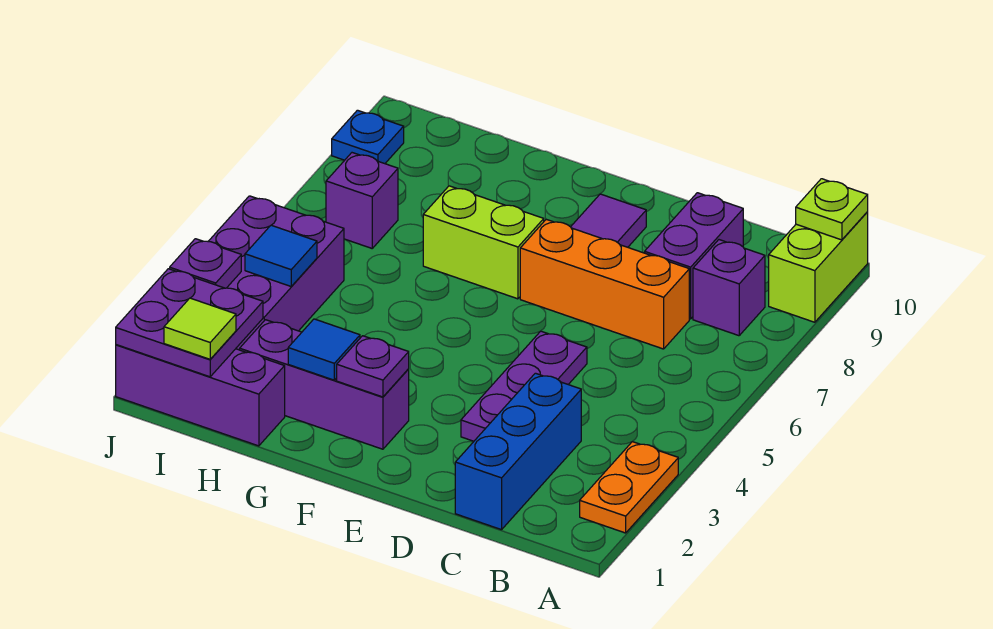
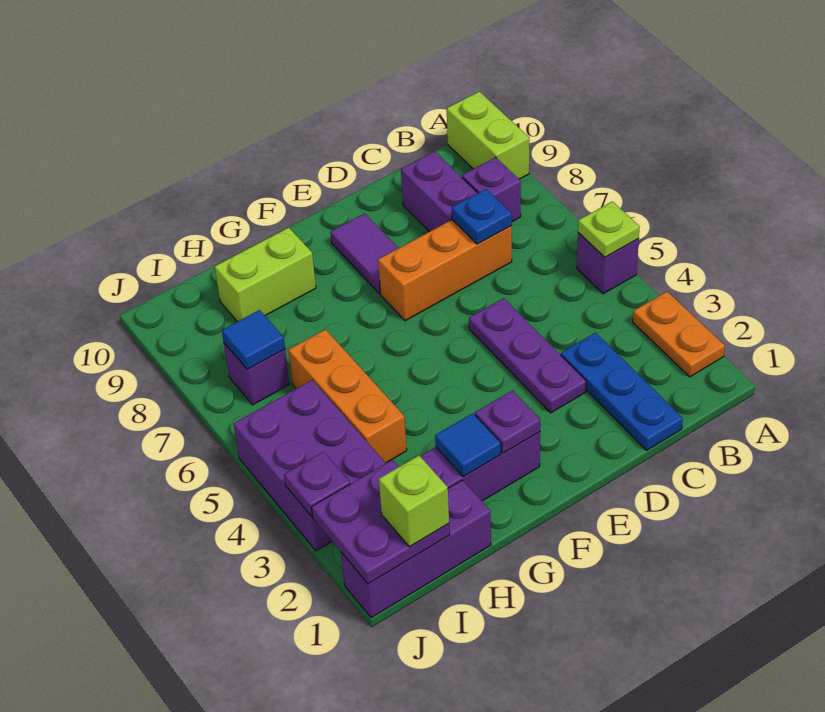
none -> purple 1x1 brick [577,233,639,294]
lime 1x1 plate [796,179,868,240] -> lime 1x1 plate moved to [578,201,640,257]
blue 1x3 brick [455,373,581,530] -> blue 1x3 plate [561,333,683,450]
lime 1x2 brick [423,186,544,299] -> lime 1x2 brick moved to [215,228,316,322]
none -> orange 1x3 brick [288,329,407,463]
lime 1x1 tile [164,298,236,359] -> lime 1x1 brick [379,456,449,547]
blue 1x1 tile [245,225,317,286] -> blue 1x1 tile moved to [222,310,285,369]
blue 1x1 plate [332,110,404,164] -> blue 1x1 plate moved to [452,189,512,244]

